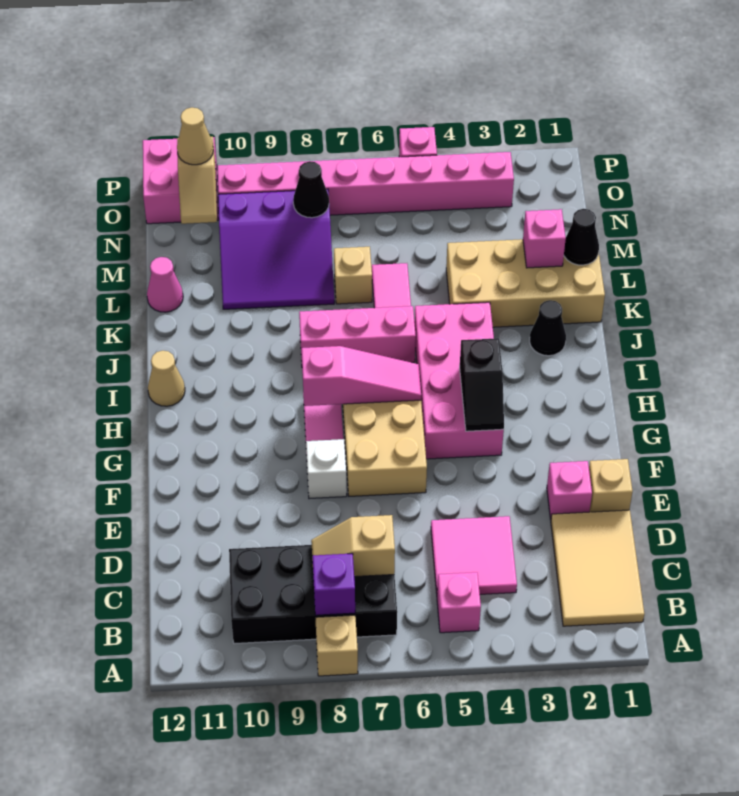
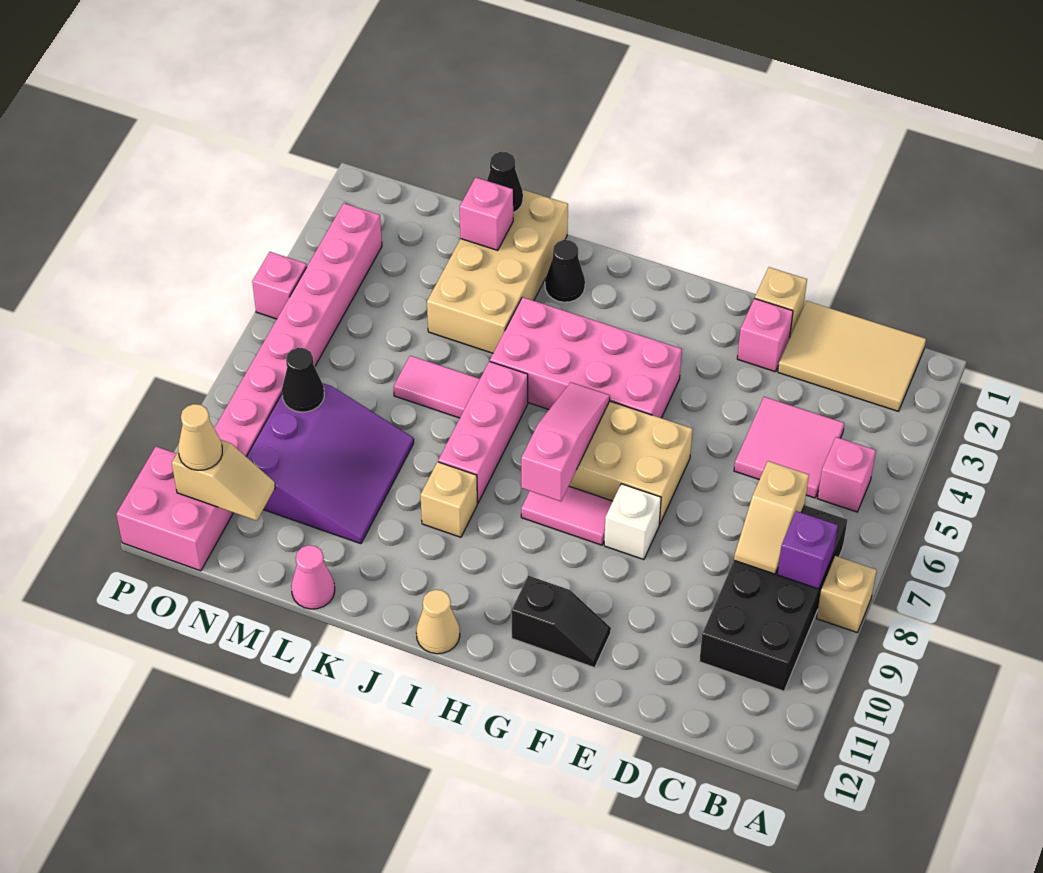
black 1x2 slope [460,338,504,431] -> black 1x2 slope moved to [512,576,611,668]
tan 1x1 brick [334,247,372,304] -> tan 1x1 brick moved to [421,462,477,537]

